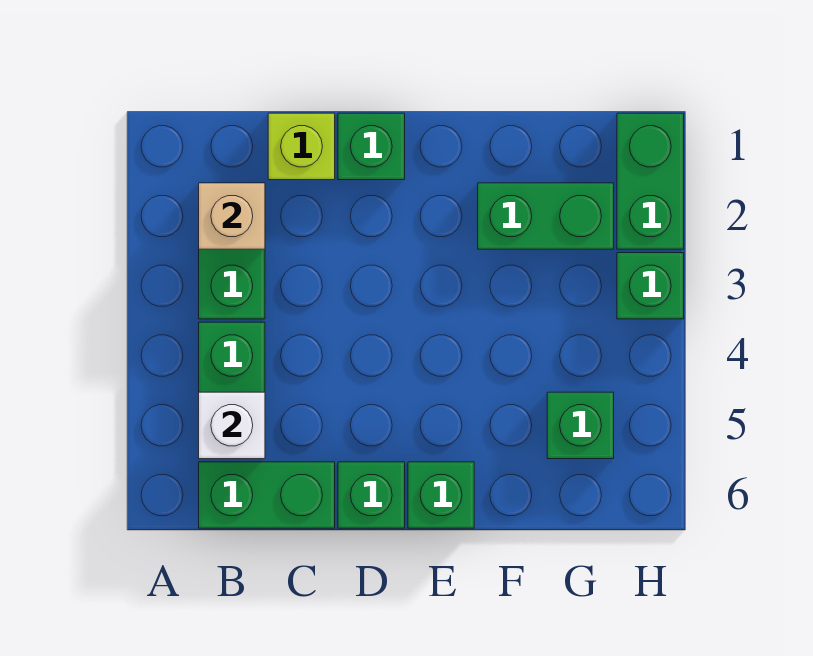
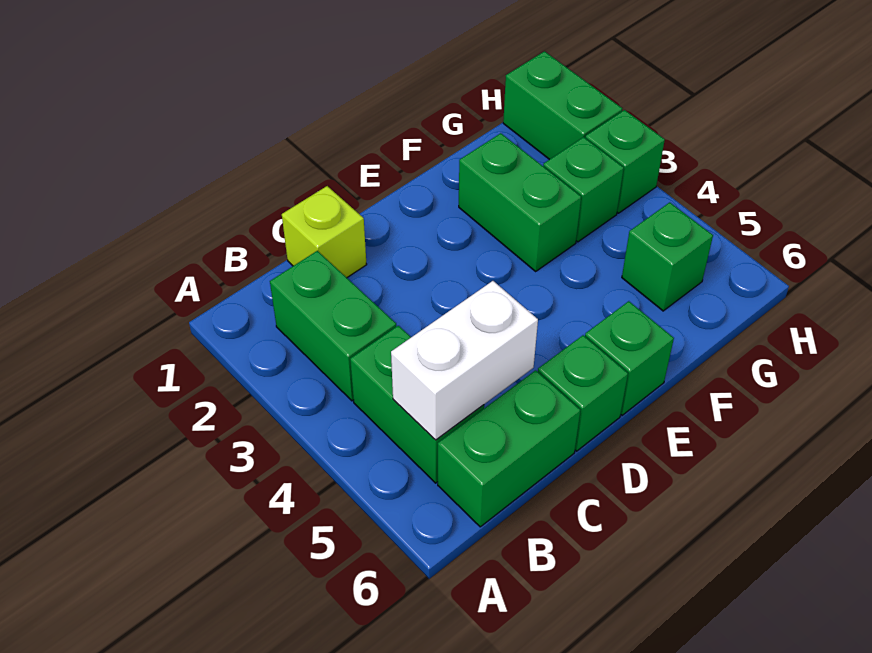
tan 1x1 brick [199,183,265,249] -> none
white 1x1 brick [199,392,265,459] -> white 1x2 brick [391,281,538,440]
green 1x1 brick [338,113,405,180] -> green 1x1 brick moved to [543,137,624,242]
green 1x2 brick [478,183,614,249] -> green 1x2 brick turned to [459,133,581,271]

